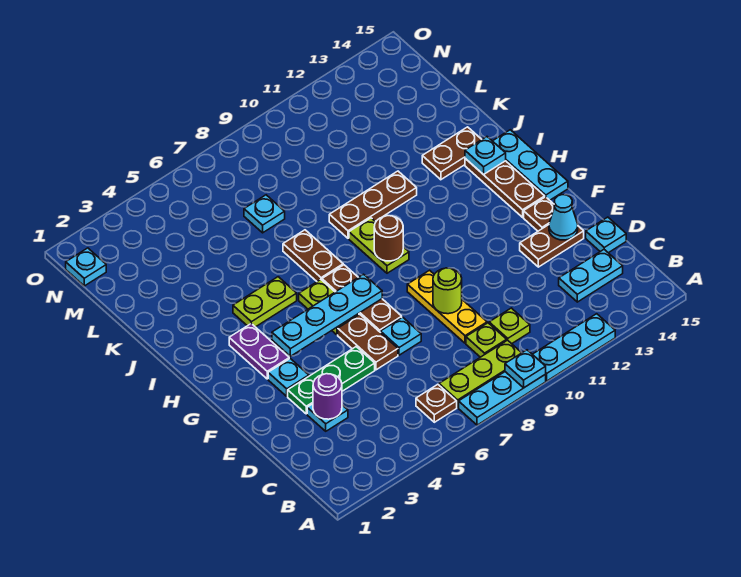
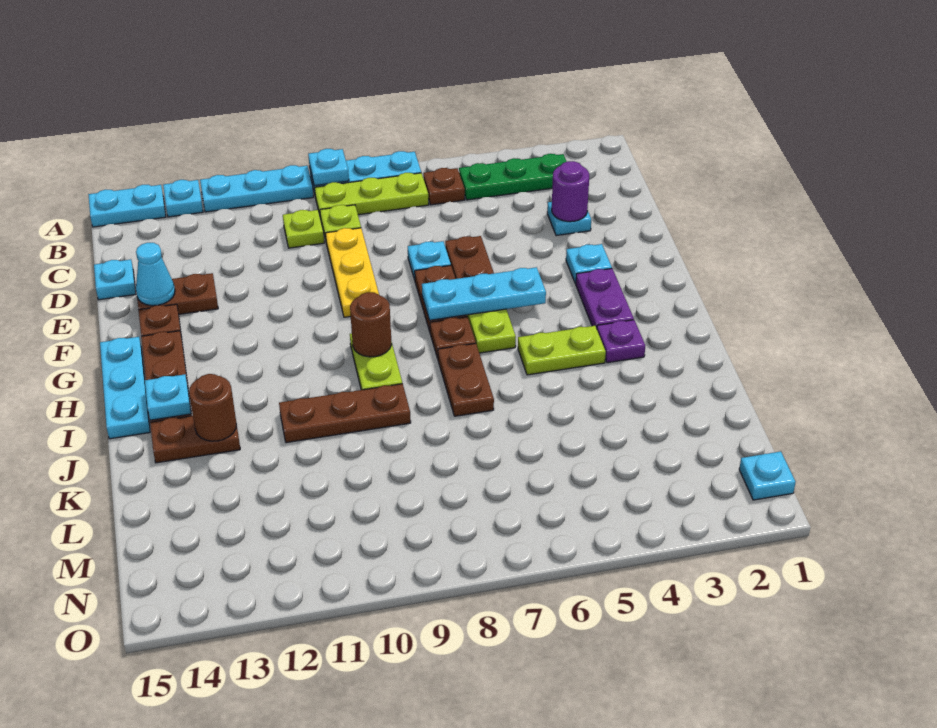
cyan 1x2 plate [559,250,623,302] -> cyan 1x2 plate moved to [88,185,166,227]
green 1x3 plate [288,347,375,414] -> green 1x3 plate moved to [459,154,567,200]
lime 1x1 round brick [433,268,462,314] -> none
cyan 1x4 plate [272,274,382,356] -> cyan 1x3 plate [422,267,546,320]
none -> purple 1x1 plate [597,320,645,363]
none -> brown 1x1 round brick [189,374,236,441]
cyan 1x1 plate [244,195,285,233] -> cyan 1x1 plate moved to [163,180,203,217]

